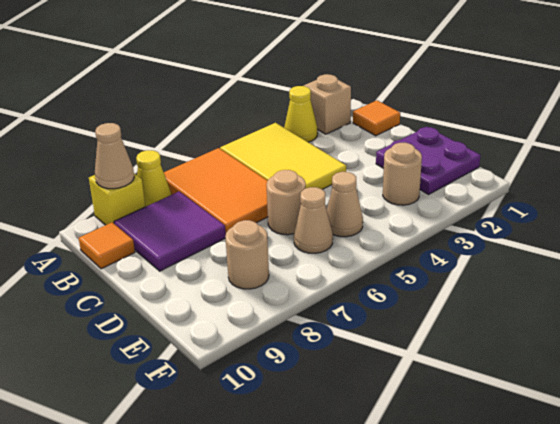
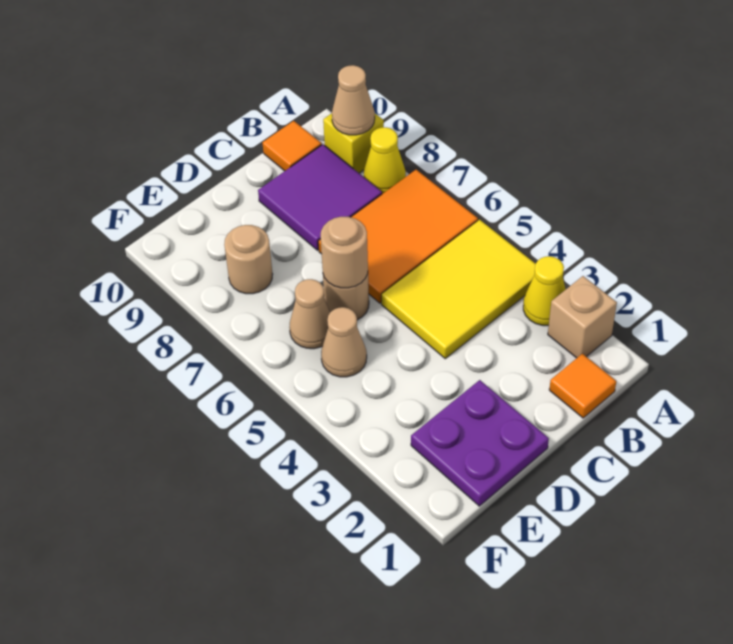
tan 1x1 round brick [383,143,422,205] -> tan 1x1 round brick moved to [321,217,368,288]

